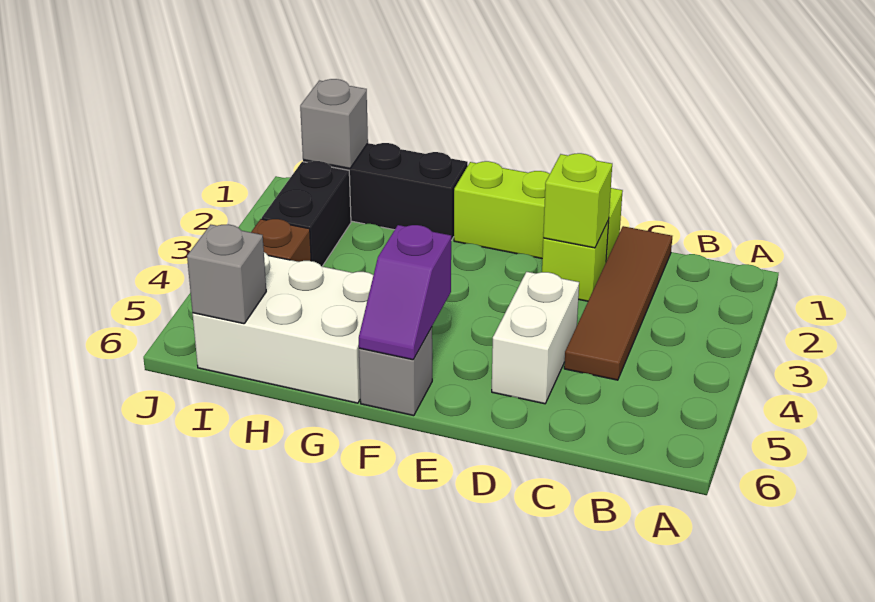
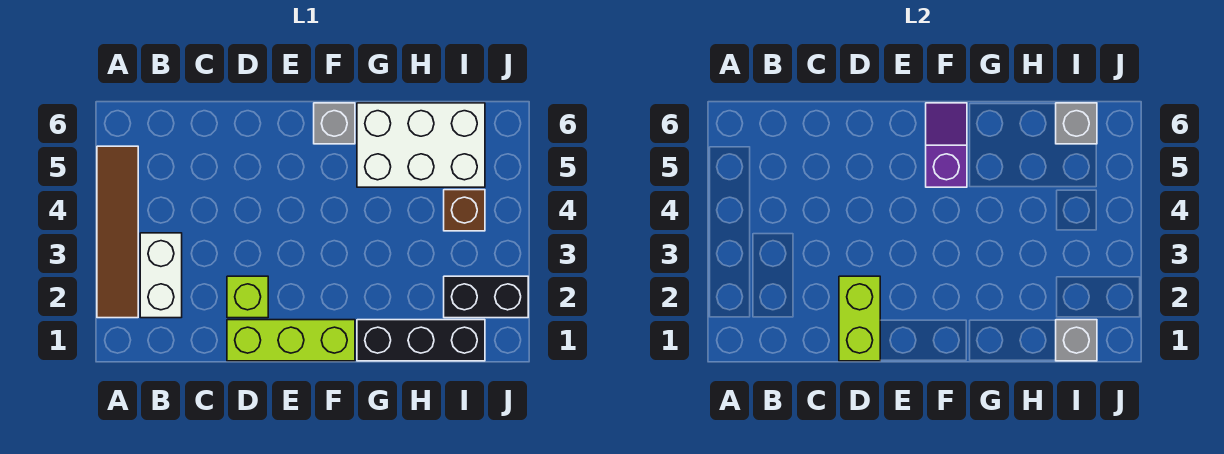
brown 1x4 tile [564,226,672,380] -> brown 1x4 tile moved to [97,146,138,318]
lime 1x1 brick [543,153,612,248] -> lime 1x2 brick [839,276,880,361]
white 1x2 brick [492,272,579,404] -> white 1x2 brick moved to [140,233,182,318]
black 1x2 brick [262,161,351,266] -> black 1x2 brick turned to [444,276,528,318]

